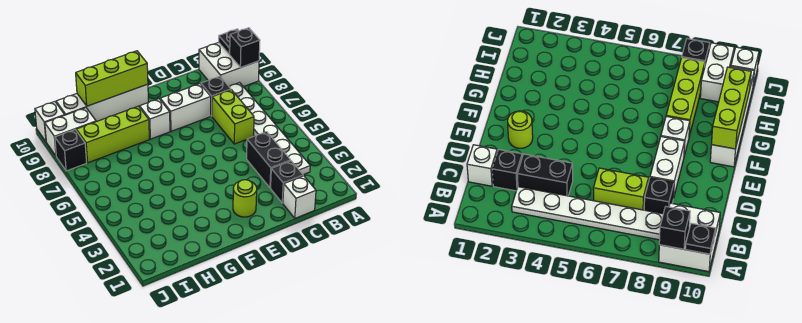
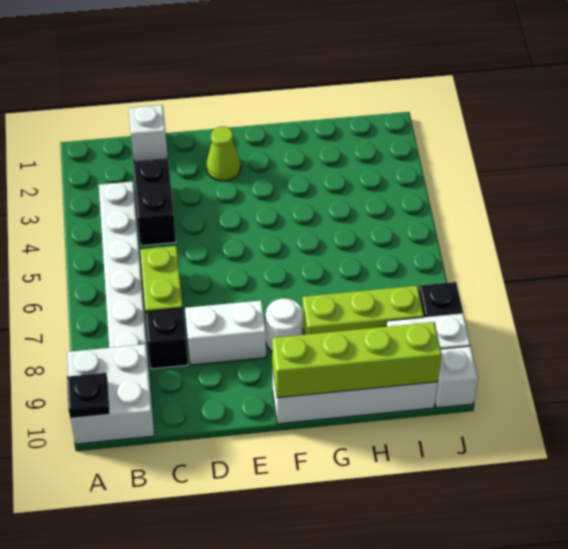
black 1x1 brick [230,28,260,68] -> none
black 1x1 brick [271,161,303,203] -> none
lime 1x1 round brick [233,180,257,217] -> lime 1x1 cone [206,126,241,181]
white 1x1 brick [140,99,170,139] -> white 1x1 round brick [266,298,303,351]
lime 1x3 brick [76,51,148,106] -> lime 1x4 brick [272,322,441,398]

